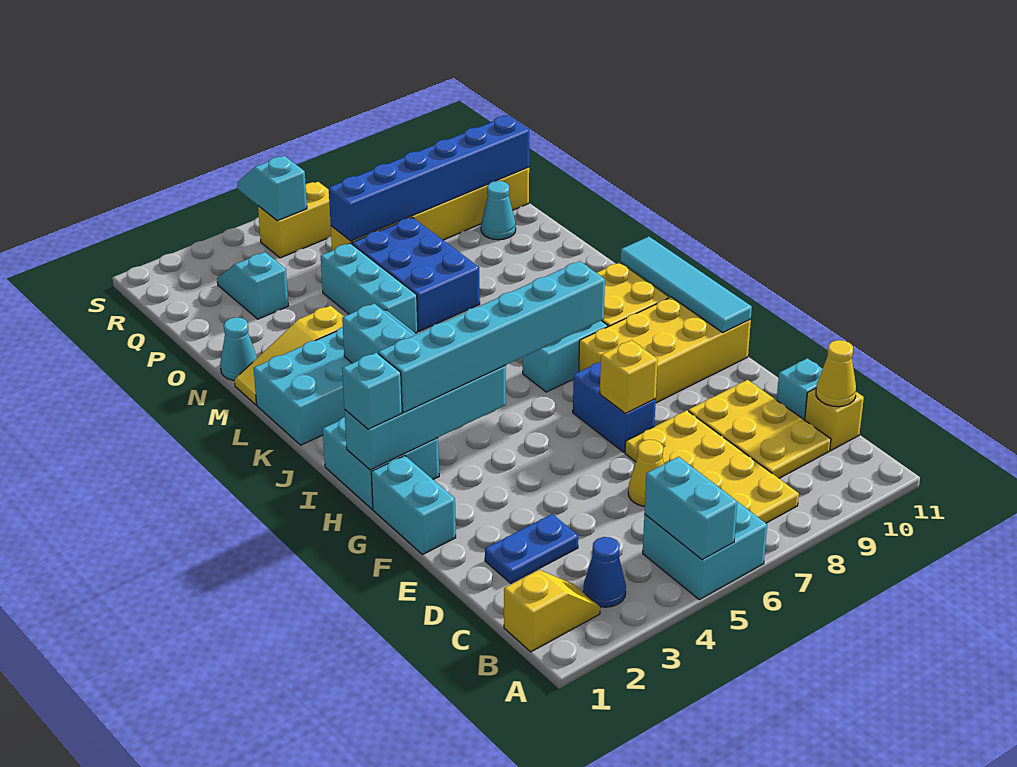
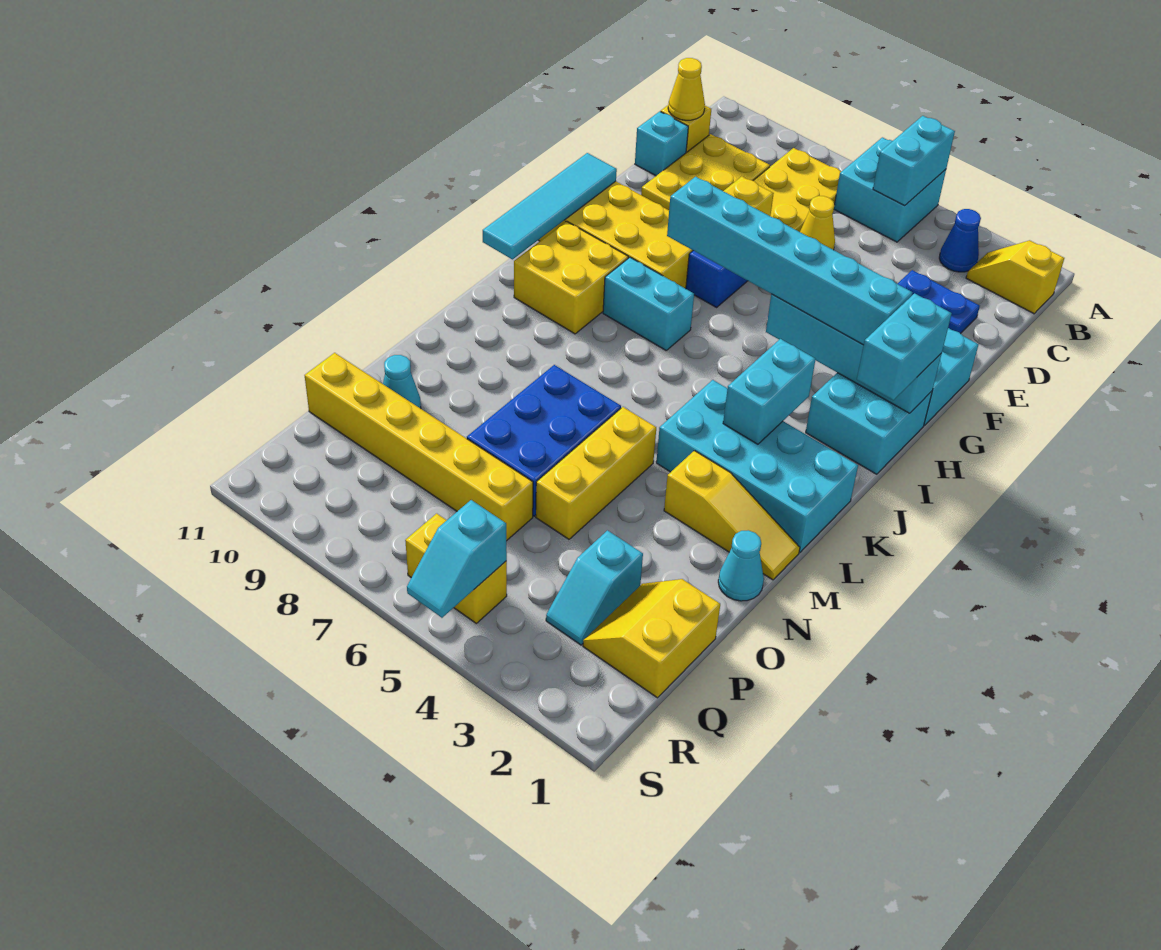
cyan 1x1 brick [342,353,402,429] -> cyan 1x2 brick [857,293,952,400]
cyan 1x3 brick [321,243,418,333] -> yellow 1x3 brick [536,407,656,539]
none -> yellow 2x2 slope [583,579,720,698]
blue 1x6 brick [329,116,529,241] -> none

